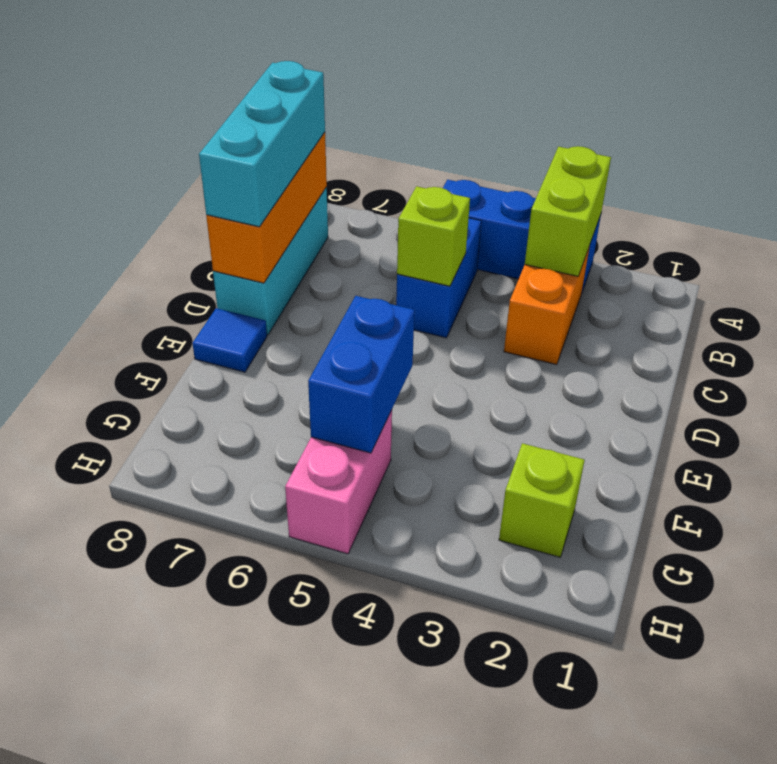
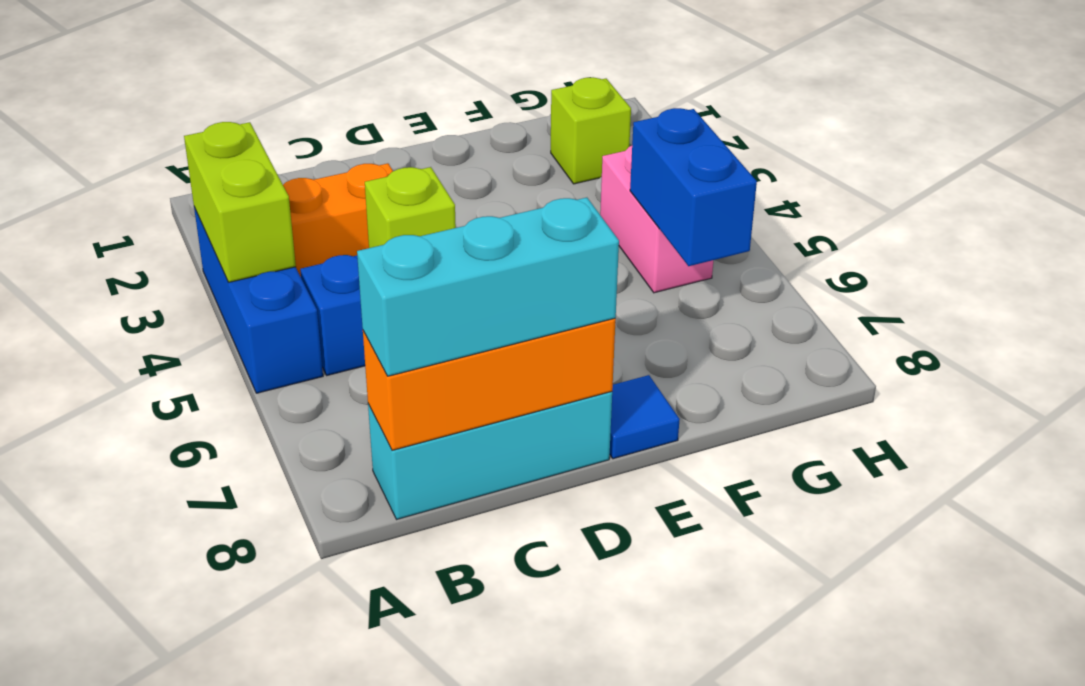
lime 1x2 brick [525,146,611,276] -> lime 1x2 brick turned to [184,122,296,282]
blue 1x2 brick [308,296,415,453] -> blue 1x2 brick turned to [630,108,757,266]
pink 1x2 brick [285,410,392,554] -> pink 1x2 brick turned to [600,146,713,293]

